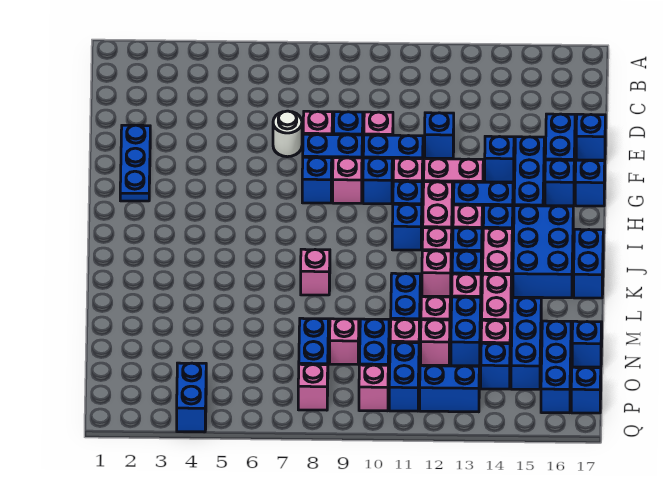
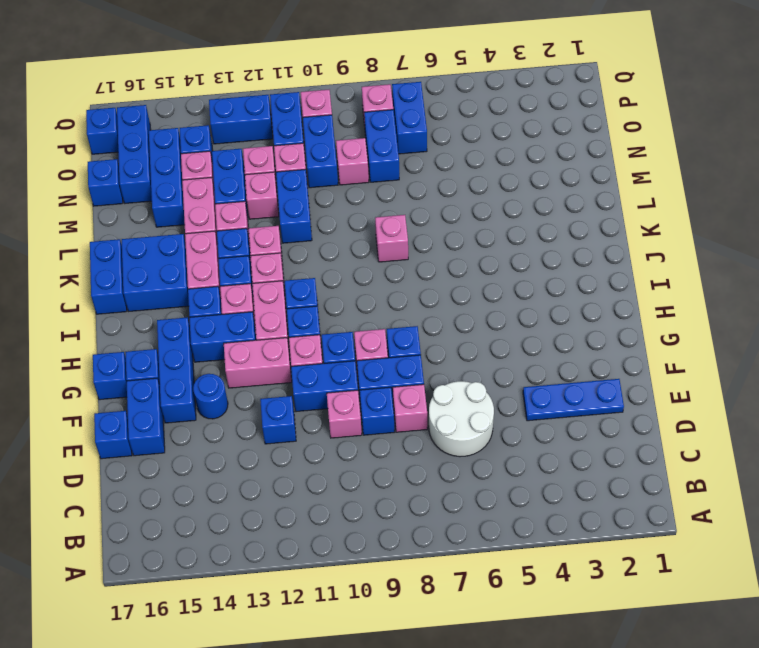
blue 1x3 plate [120,125,150,201] -> blue 1x3 plate turned to [523,379,624,421]
white 1x1 round brick [273,111,302,157] -> white 2x2 round brick [429,381,494,457]
blue 1x1 brick [485,136,514,182] -> blue 1x1 round brick [193,374,228,419]
blue 2x3 brick [513,206,573,298] -> blue 2x2 brick [122,234,189,312]
blue 1x2 brick [177,363,206,432] -> blue 1x2 brick moved to [392,82,427,154]

